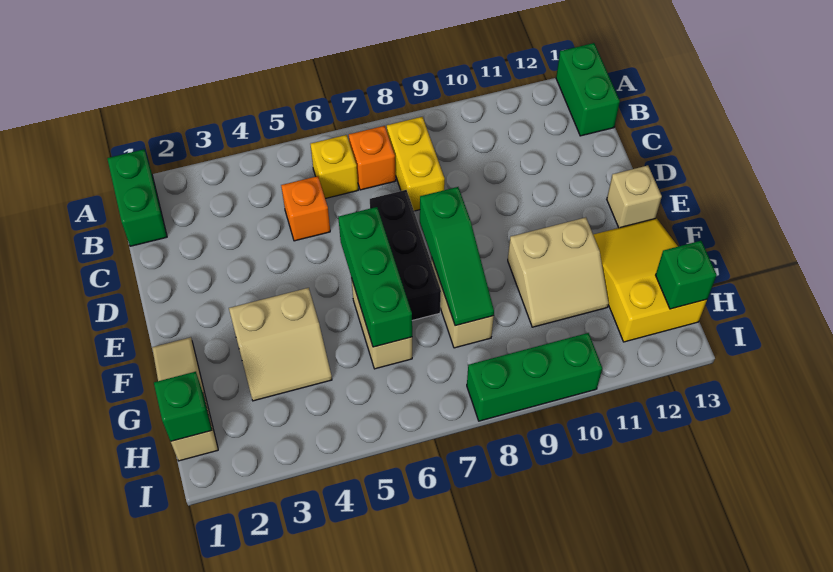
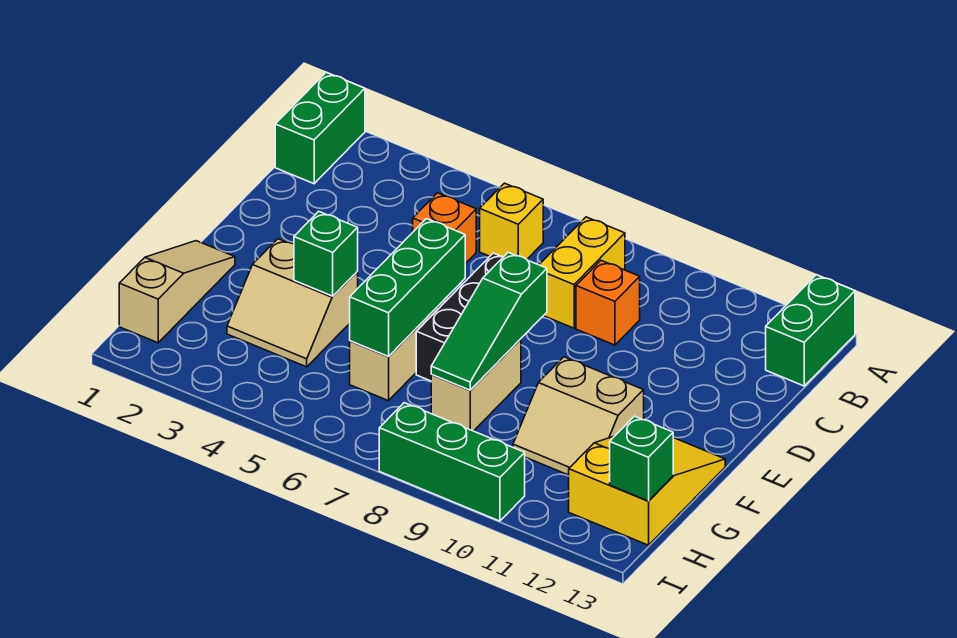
orange 1x1 brick [349,126,396,190] -> orange 1x1 brick moved to [576,261,640,345]
tan 1x1 brick [607,165,662,228] -> none
green 1x1 brick [154,372,212,441] -> green 1x1 brick moved to [294,211,358,296]

